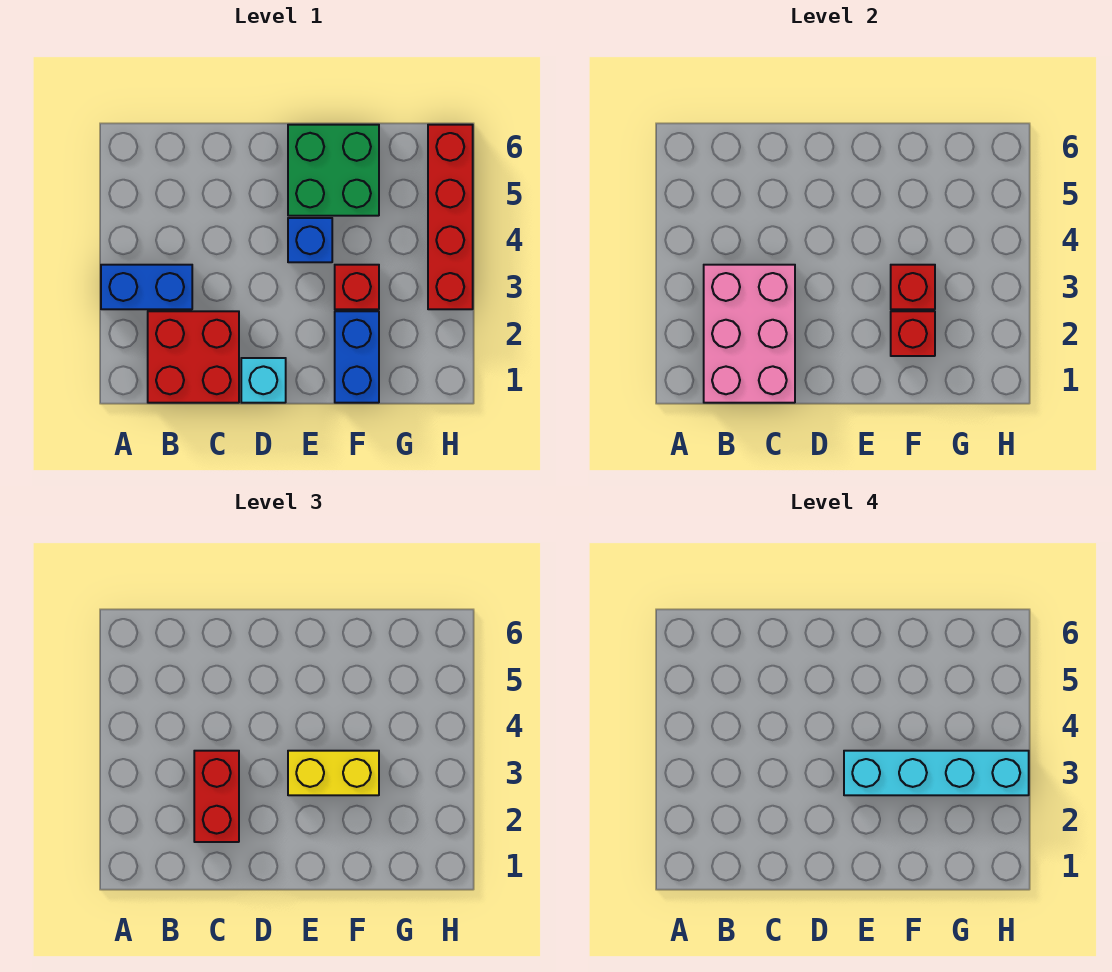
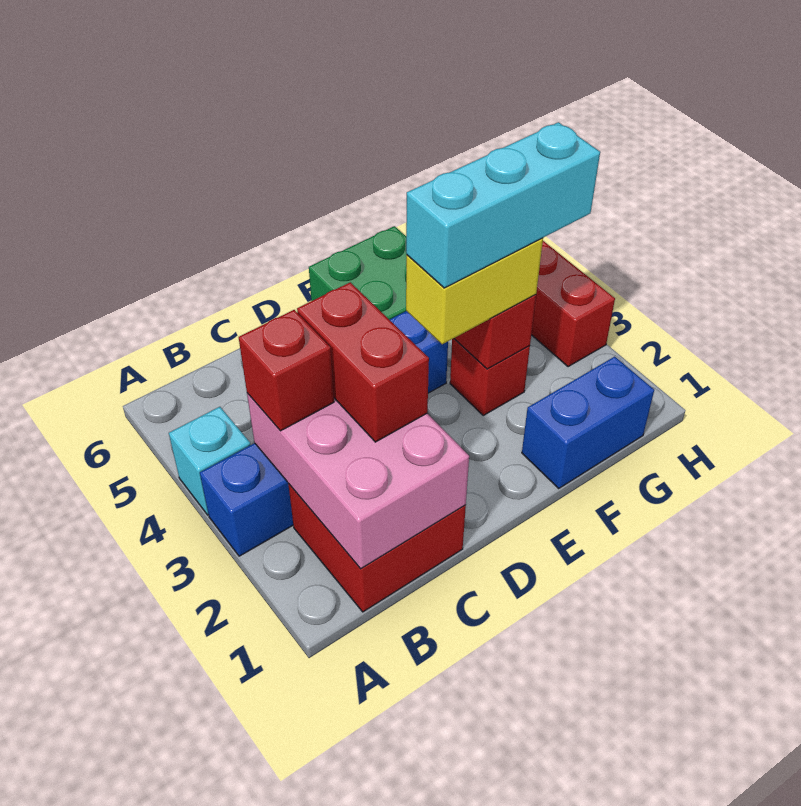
cyan 1x1 brick [241,358,286,403] -> cyan 1x1 brick moved to [169,407,251,515]
cyan 1x4 brick [844,751,1029,795] -> cyan 1x3 brick [406,122,600,288]
blue 1x2 brick [335,311,379,403] -> blue 1x2 brick turned to [522,357,654,488]
red 1x1 brick [891,311,935,356] -> red 1x1 brick moved to [239,310,334,431]

